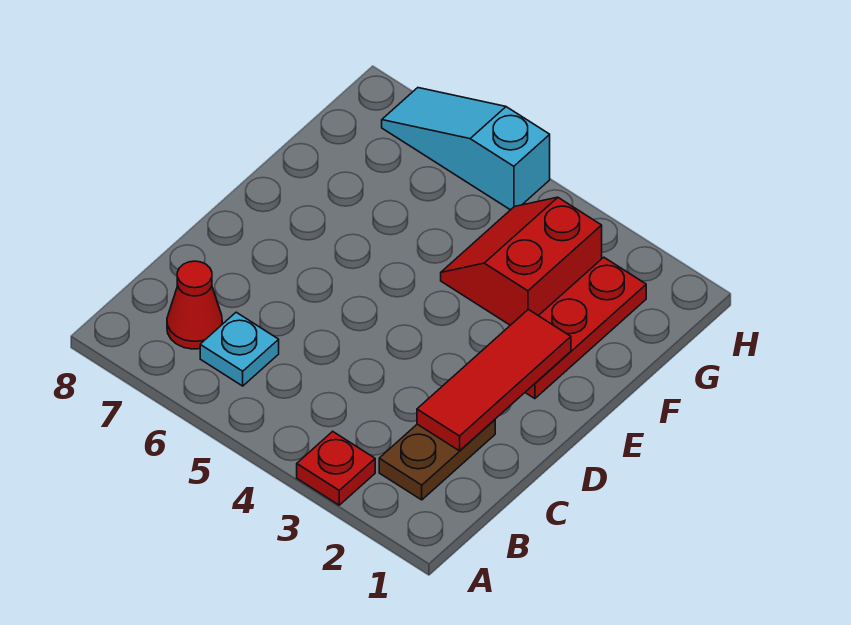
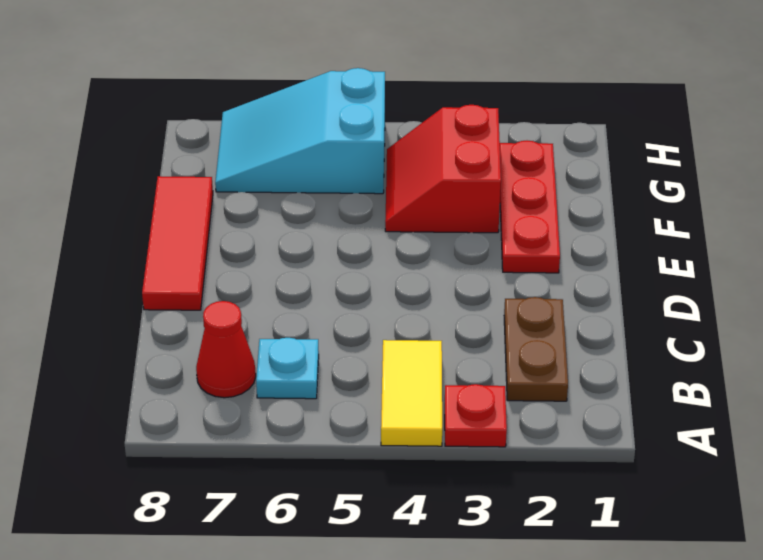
none -> yellow 1x2 tile [381,340,442,446]
red 1x3 tile [417,309,571,451] -> red 1x3 tile moved to [142,176,213,310]
cyan 1x3 slope [382,88,550,210] -> cyan 2x3 slope [215,68,385,194]

